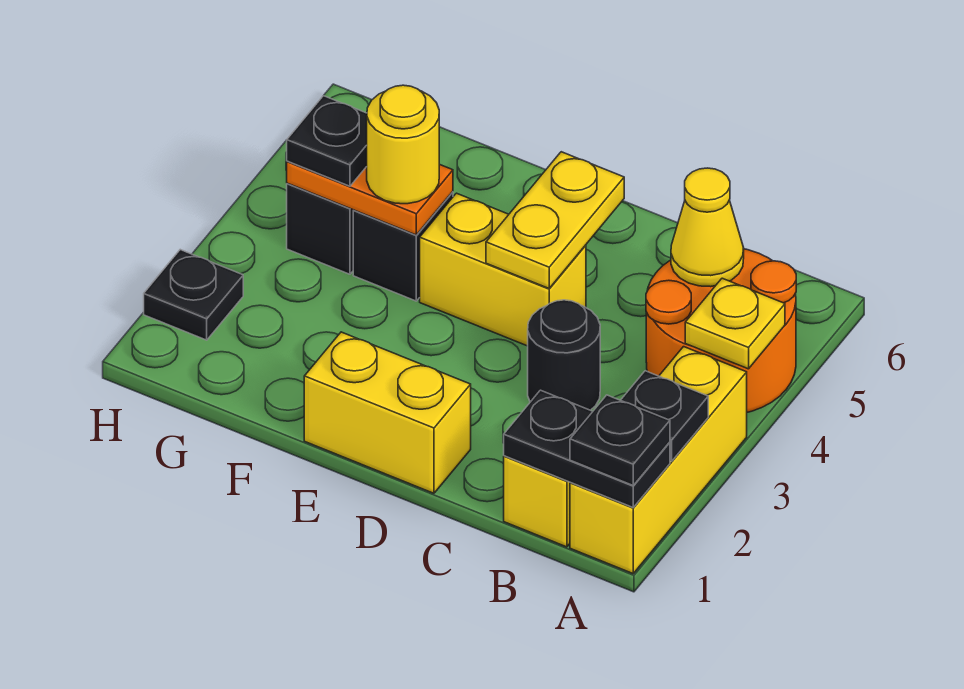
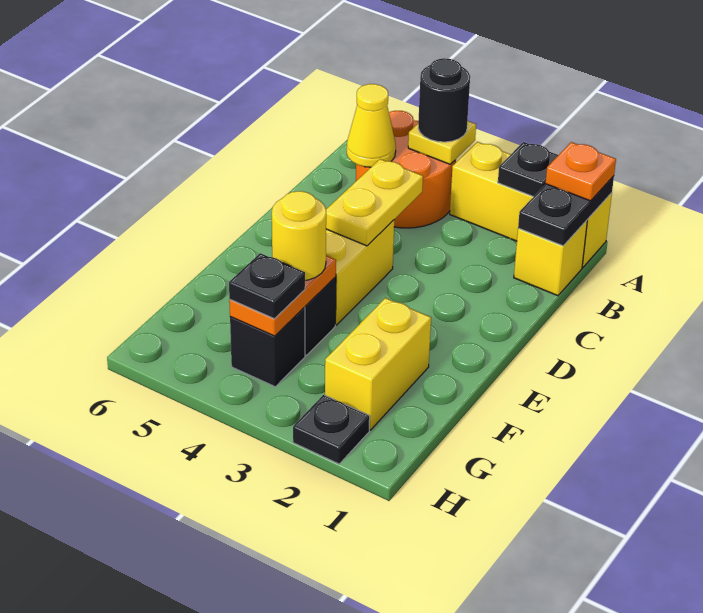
black 1x1 plate [570,395,670,486] -> orange 1x1 plate [546,142,616,201]
black 1x1 round brick [528,300,600,410] -> black 1x1 round brick moved to [418,58,470,142]
yellow 1x2 brick [304,332,471,493] -> yellow 1x2 brick moved to [325,298,431,430]
yellow 1x2 plate [486,152,624,288] -> yellow 1x2 plate turned to [326,159,423,246]

